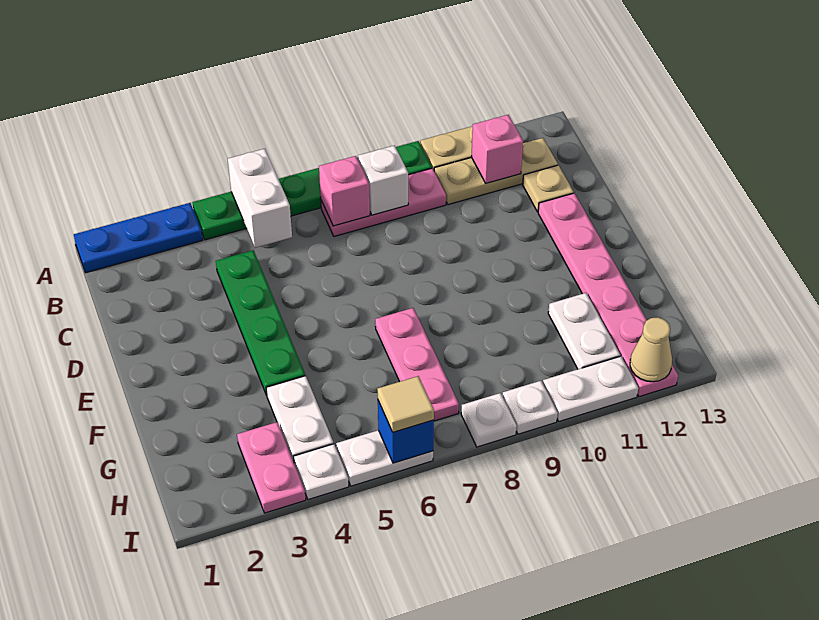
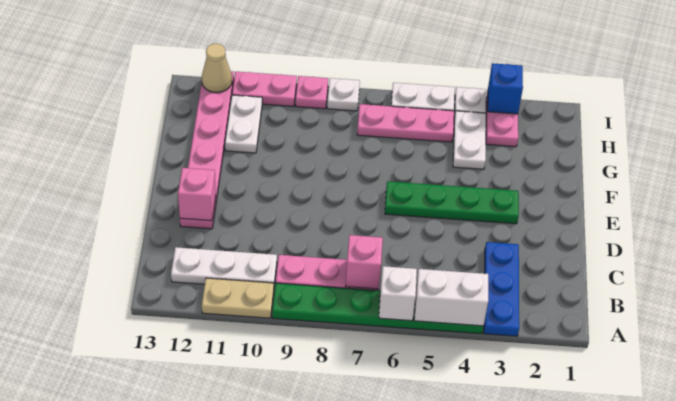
blue 1x3 plate [74,203,203,273] -> blue 1x3 plate turned to [484,242,519,336]
white 1x2 brick [228,149,292,248] -> white 1x2 brick turned to [414,269,488,326]
white 1x1 brick [358,146,408,215] -> white 1x1 brick moved to [379,266,417,321]
tan 1x3 plate [434,138,558,205] -> white 1x3 plate [171,247,277,285]
pink 1x1 brick [472,115,523,183] -> pink 1x1 brick moved to [178,168,216,221]
green 1x4 plate [216,250,305,395] -> green 1x4 plate turned to [385,181,519,224]
tan 1x1 plate [523,165,574,212] -> none
pink 1x3 plate [375,308,459,421] -> pink 1x3 plate turned to [357,104,454,142]
blue 1x1 brick [378,401,434,463] -> blue 1x1 brick moved to [488,63,523,114]
tan 1x1 tile [377,376,434,432] -> none
white 1x1 plate [502,381,558,434] -> pink 1x1 plate [296,76,328,109]
white 1x2 plate [543,356,638,421] -> pink 1x2 plate [232,72,297,106]

